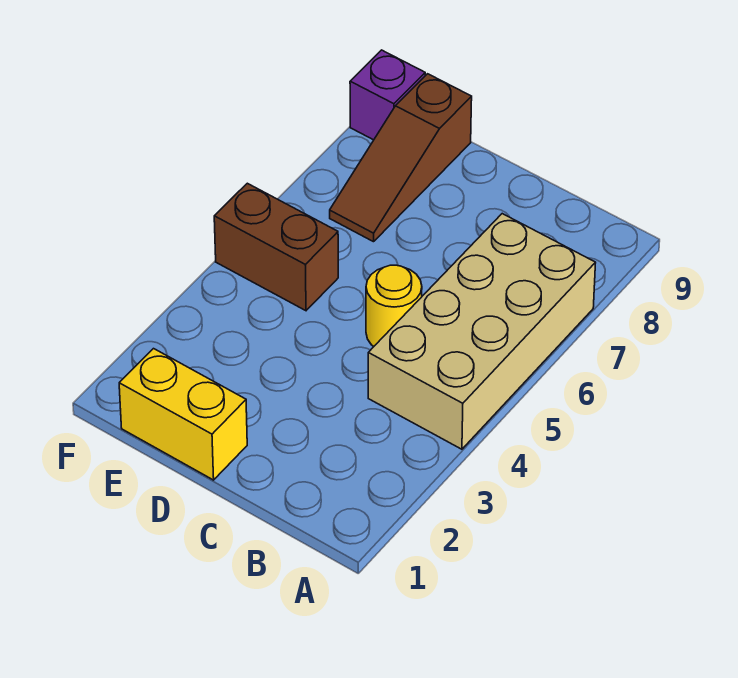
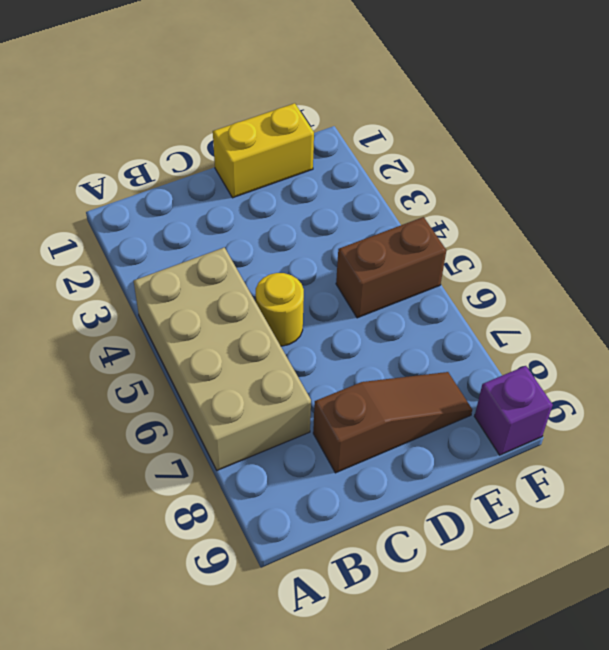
brown 1x3 slope [330,74,472,242] -> brown 1x3 slope turned to [313,372,472,473]

